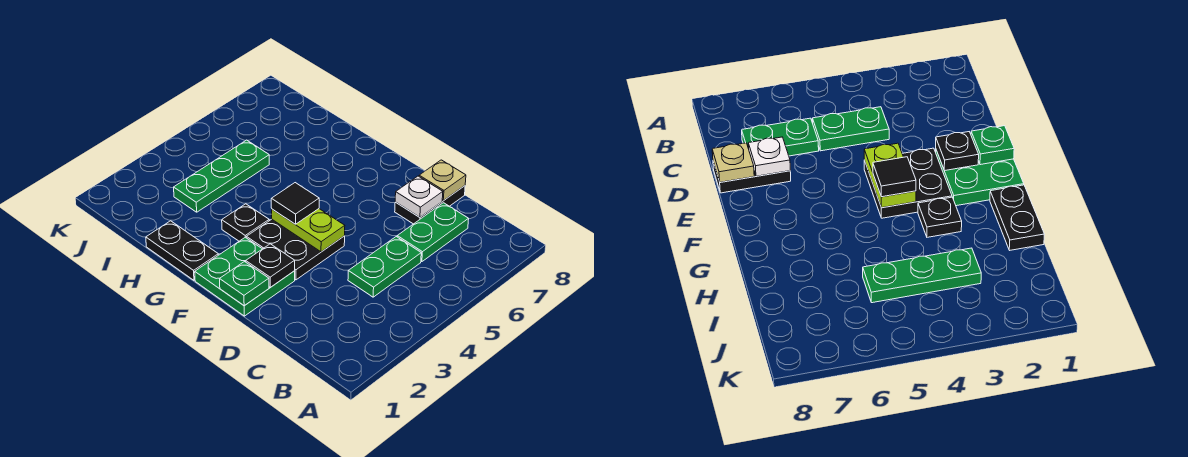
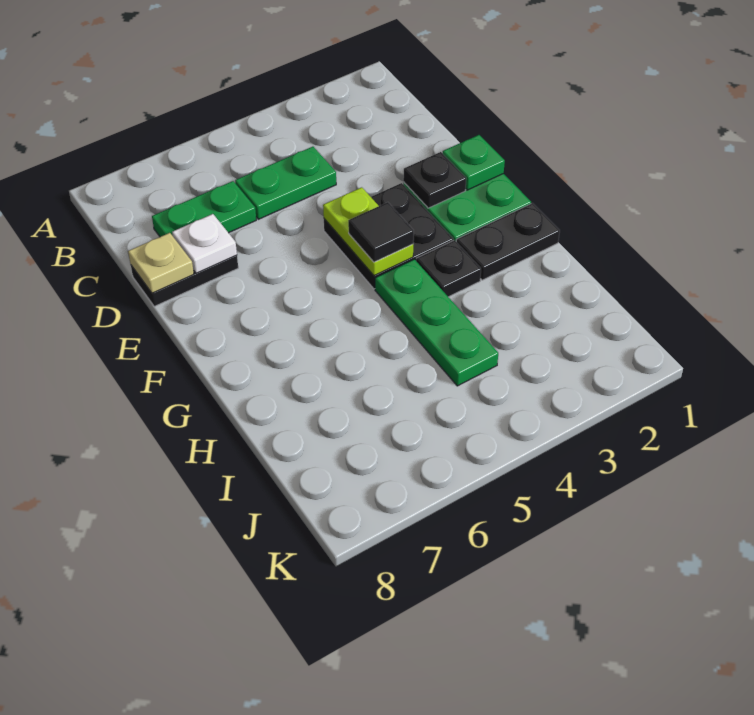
black 1x2 plate [146,221,218,280] -> black 1x2 plate turned to [456,203,560,280]
green 1x3 plate [174,140,269,212] -> green 1x3 plate turned to [375,259,498,386]

